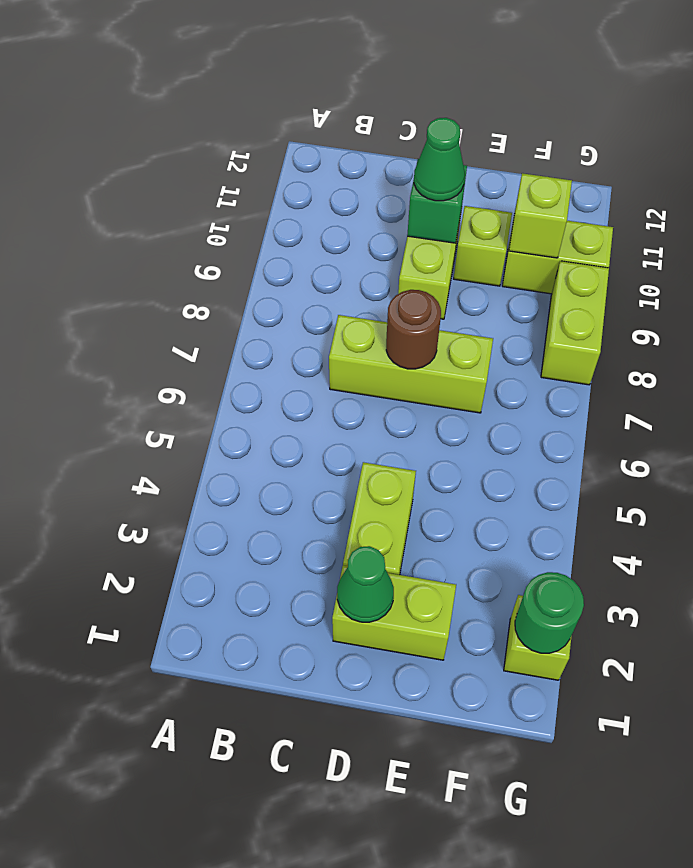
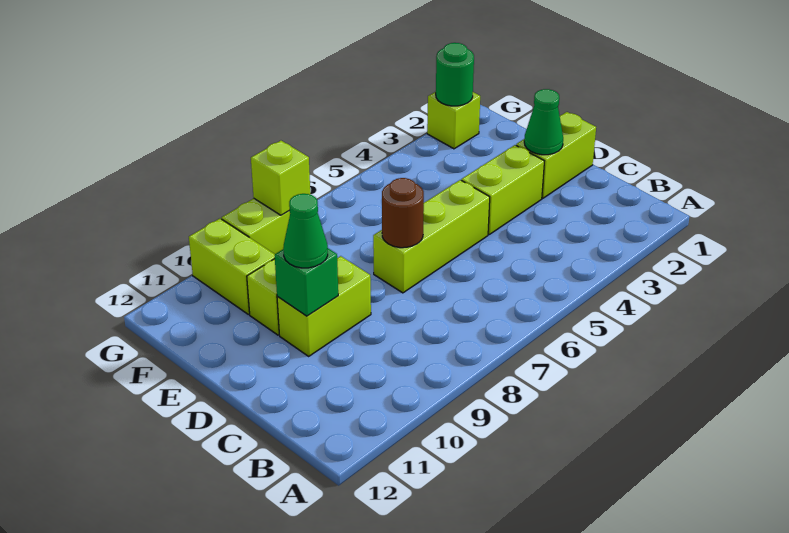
lime 1x3 brick [329,315,493,413] -> lime 1x3 brick turned to [373,180,490,293]
lime 1x2 brick [332,565,456,660] -> lime 1x2 brick turned to [516,112,596,198]
lime 1x1 brick [509,173,572,258] -> lime 1x1 brick moved to [251,141,310,215]

